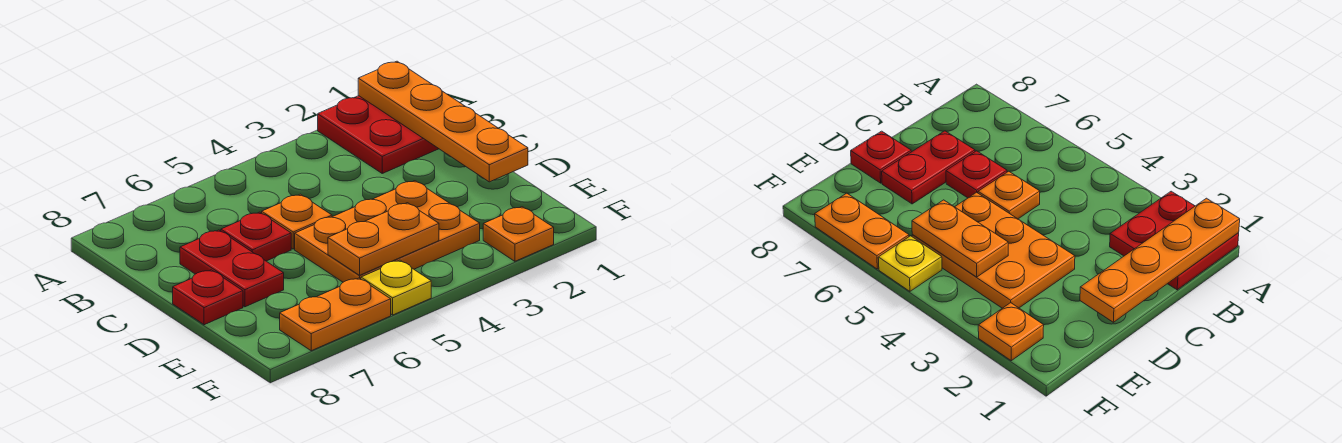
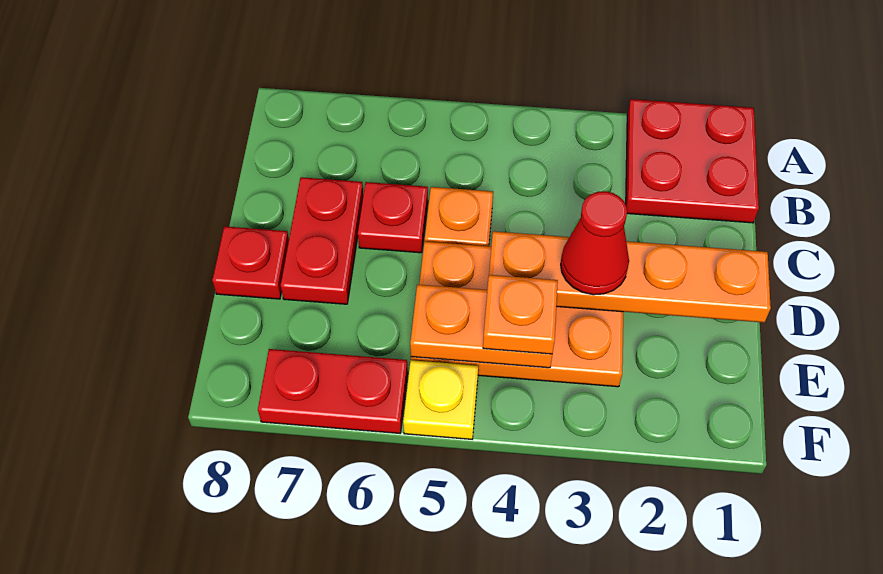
orange 1x4 plate [358,61,528,182] -> orange 1x4 plate turned to [489,231,771,323]
none -> red 1x1 cone [561,191,629,295]
orange 1x1 plate [483,207,554,261] -> orange 1x1 plate moved to [483,275,558,354]
orange 1x2 plate [280,278,391,351] -> red 1x2 plate [258,349,408,433]

